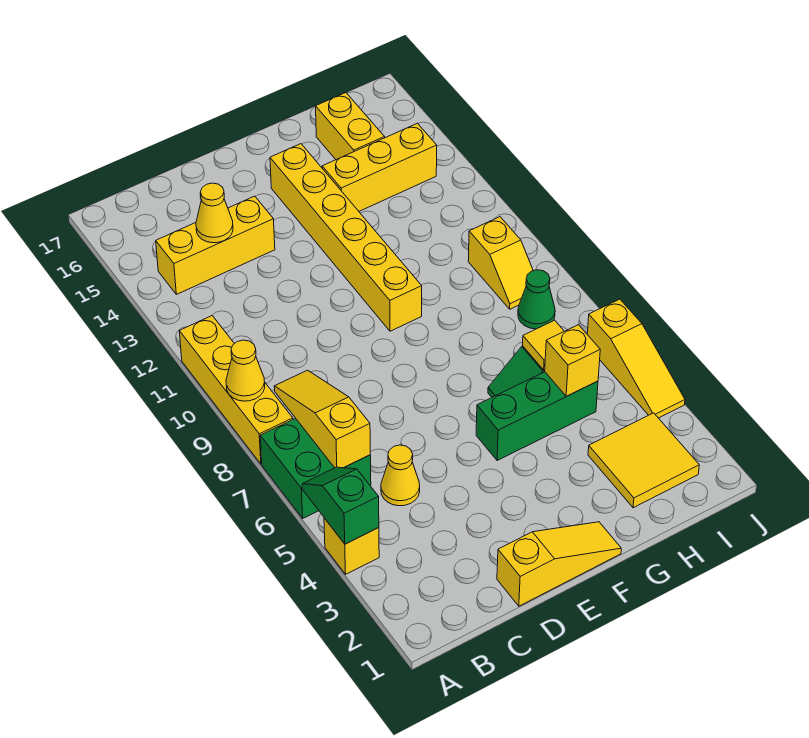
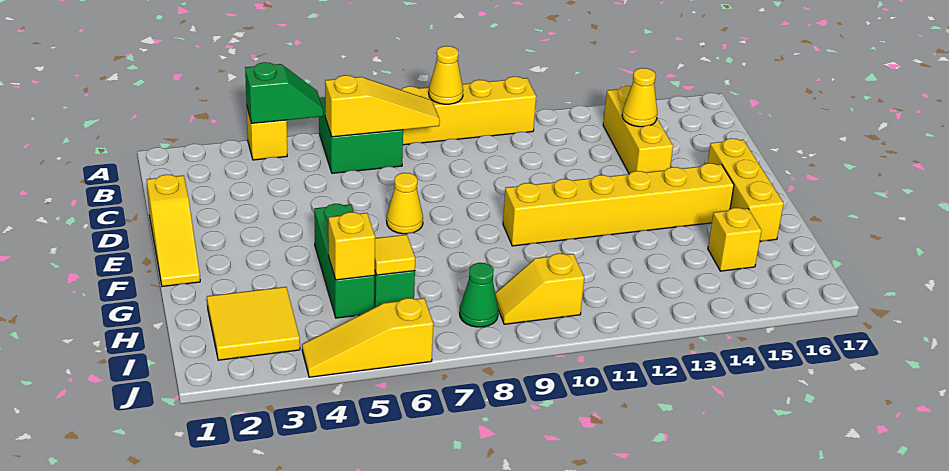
yellow 1x1 cone [381,445,420,506] -> yellow 1x1 cone moved to [387,173,423,234]
yellow 1x3 brick [322,123,437,211] -> yellow 1x3 brick moved to [707,138,784,241]
yellow 1x2 brick [316,93,385,160] -> yellow 1x1 brick [708,208,762,271]

